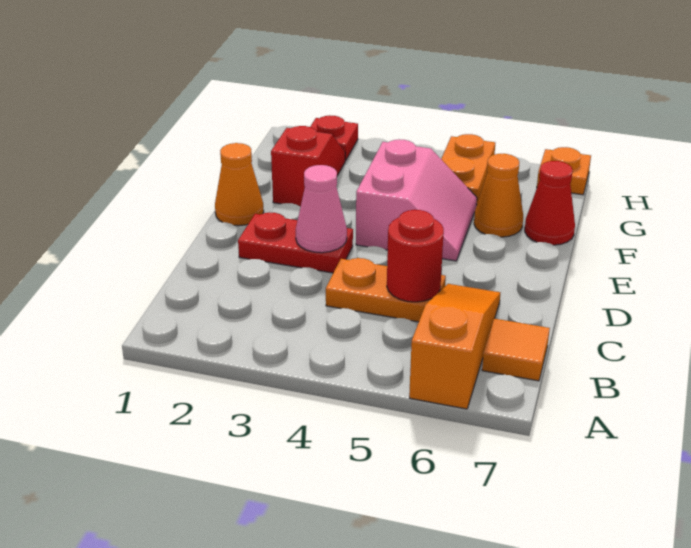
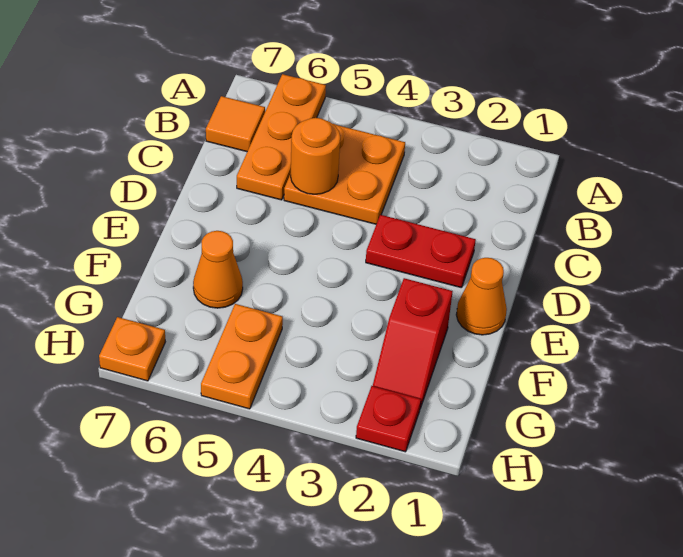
orange 1x3 slope [409,284,500,409] -> orange 1x3 plate [237,74,326,200]
orange 1x2 plate [326,258,446,322] -> orange 2x2 plate [284,124,405,224]
red 1x1 round brick [387,210,444,302] -> orange 1x1 round brick [291,118,340,194]
pink 1x1 cone [296,165,347,253] -> none
pink 2x2 slope [356,139,477,261] -> none
red 1x1 cone [525,161,575,245] -> none

